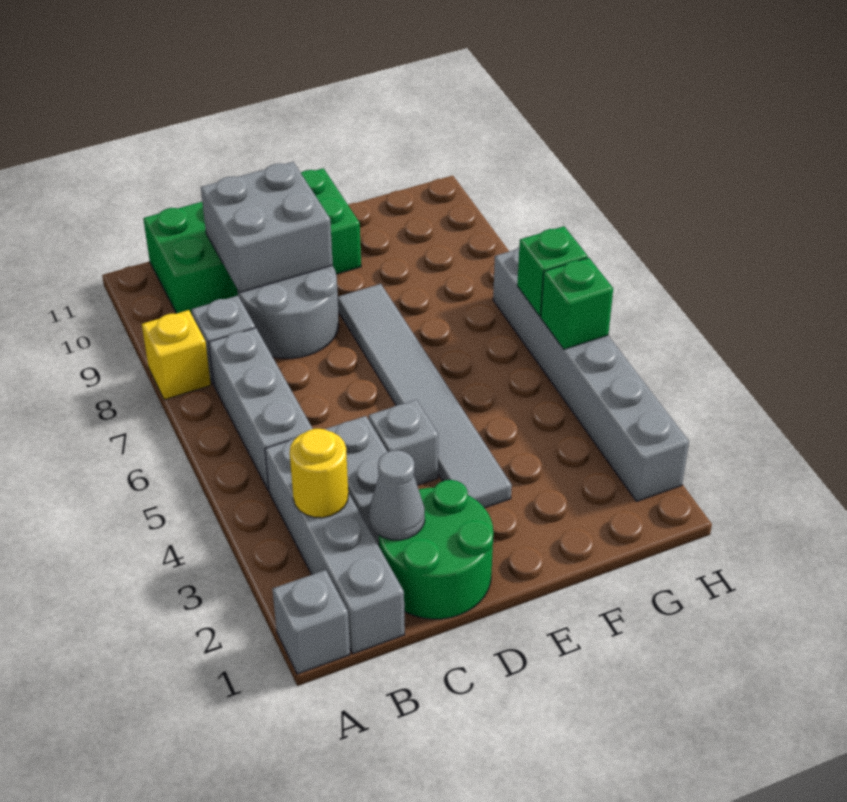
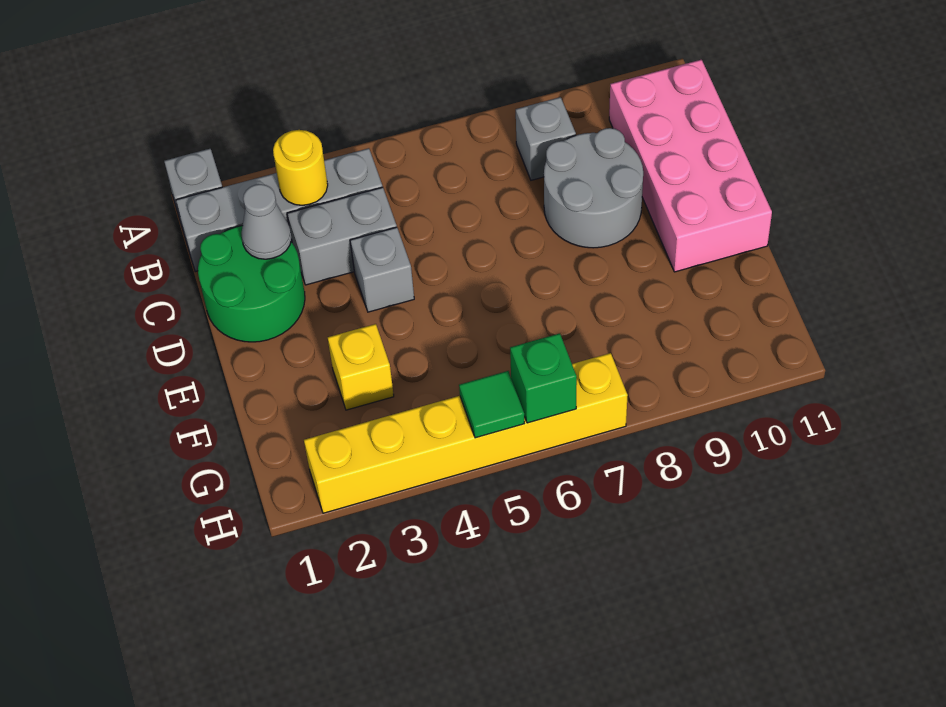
yellow 1x1 brick [142,310,211,400] -> yellow 1x1 brick moved to [328,324,394,410]
grey 1x3 brick [209,328,313,491] -> none
green 2x4 brick [143,168,361,315] -> pink 2x4 brick [609,60,772,272]
grey 2x2 brick [201,162,333,293] -> none
grey 1x6 tile [338,284,512,508] -> none
grey 1x6 brick [493,247,689,501] -> yellow 1x6 brick [304,353,628,513]
green 1x1 brick [541,258,613,349] -> green 1x1 tile [459,371,524,438]

